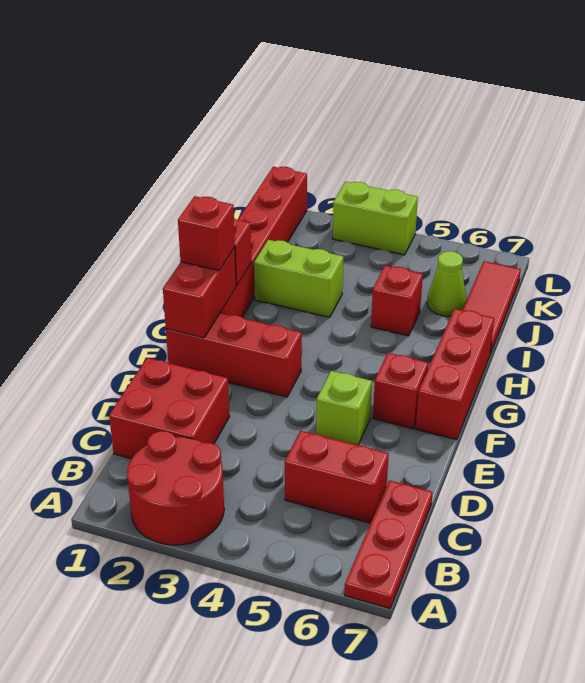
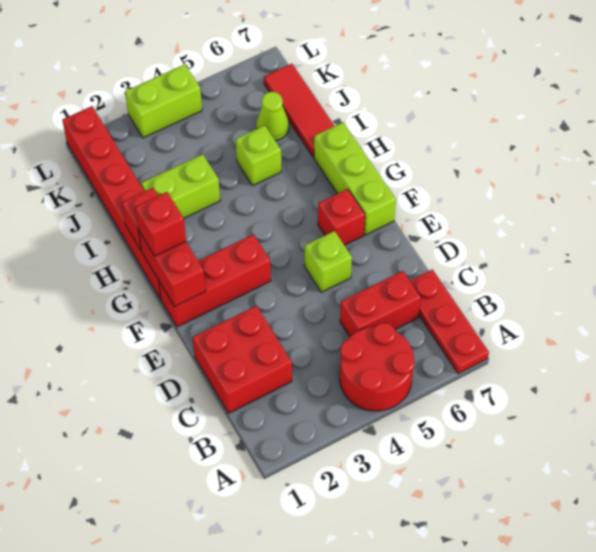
red 2x2 round brick [127,431,224,545] -> red 2x2 round brick moved to [340,323,415,411]
red 1x3 brick [416,309,494,440] -> lime 1x3 brick [314,122,396,235]
red 1x1 brick [371,266,423,336] -> lime 1x1 brick [236,125,281,186]

